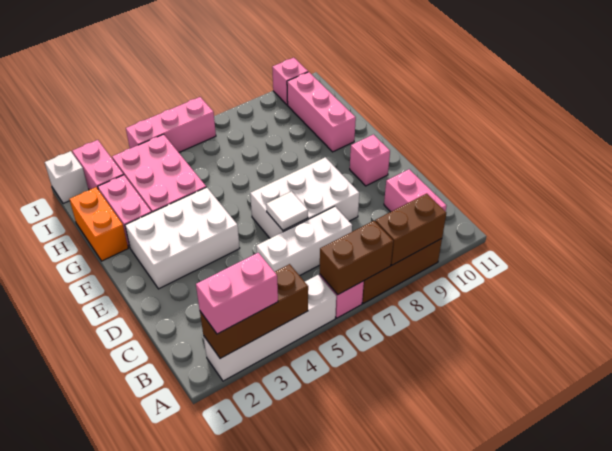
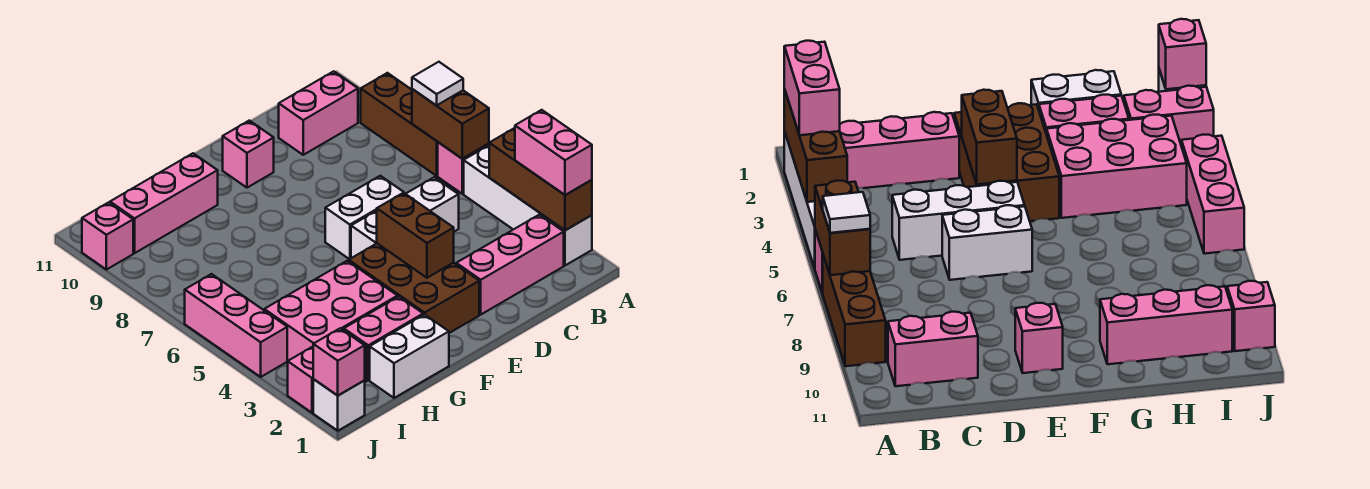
brown 1x2 brick [375,194,446,265] -> brown 1x2 brick moved to [377,193,454,278]
none -> pink 1x3 brick [456,215,564,314]
white 1x3 brick [256,206,352,276] -> white 1x3 brick turned to [351,177,459,258]
white 2x3 brick [250,157,359,238] -> white 1x2 brick [325,176,404,259]
white 1x1 tile [266,191,308,230] -> white 1x1 tile moved to [412,62,463,106]
white 2x3 brick [125,187,240,289] -> brown 2x3 brick [349,244,479,333]
orange 1x2 brick [70,187,128,261] -> white 1x2 brick [370,314,449,398]
none -> pink 1x1 brick [313,328,365,396]

